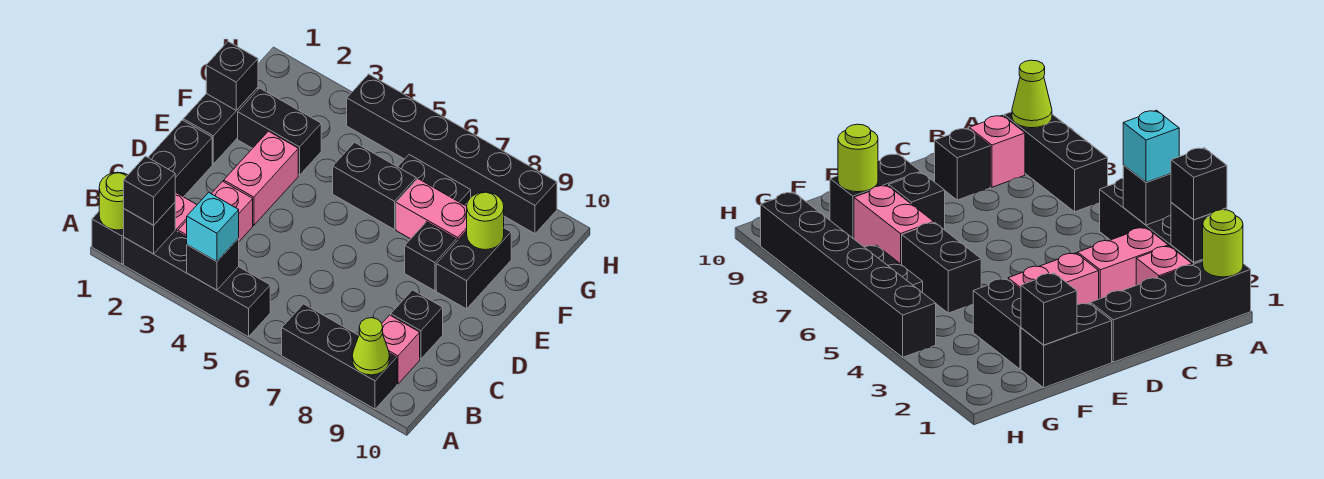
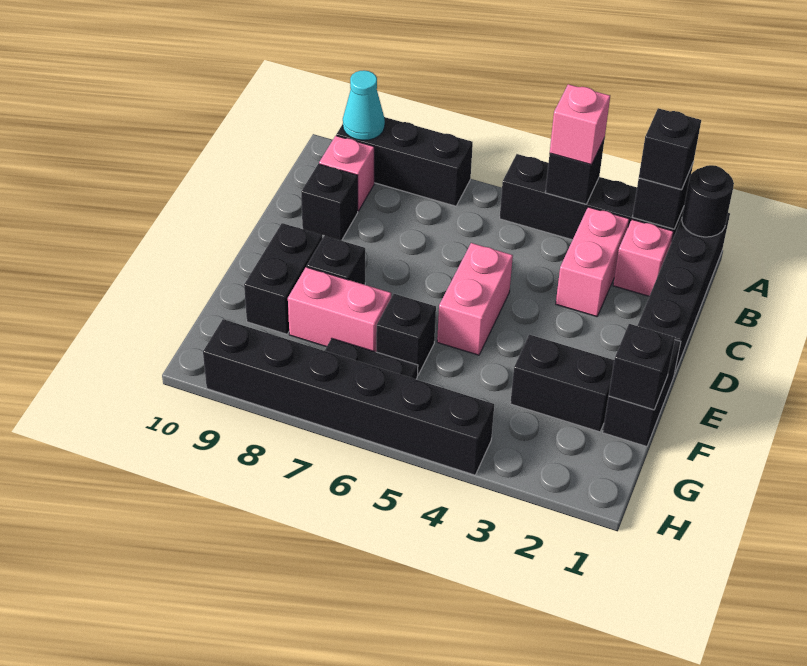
lime 1x1 round brick [99,172,128,230] -> black 1x1 round brick [682,165,734,237]
cyan 1x1 brick [187,192,239,262] -> pink 1x1 brick [550,84,610,165]
lime 1x1 cone [352,318,390,375] -> cyan 1x1 cone [343,70,385,140]
pink 1x2 brick [224,131,298,225] -> pink 1x2 brick moved to [437,243,513,355]
black 1x2 brick [333,142,416,230] -> black 1x1 brick [376,294,436,375]
lime 1x1 round brick [467,192,504,250] -> none

